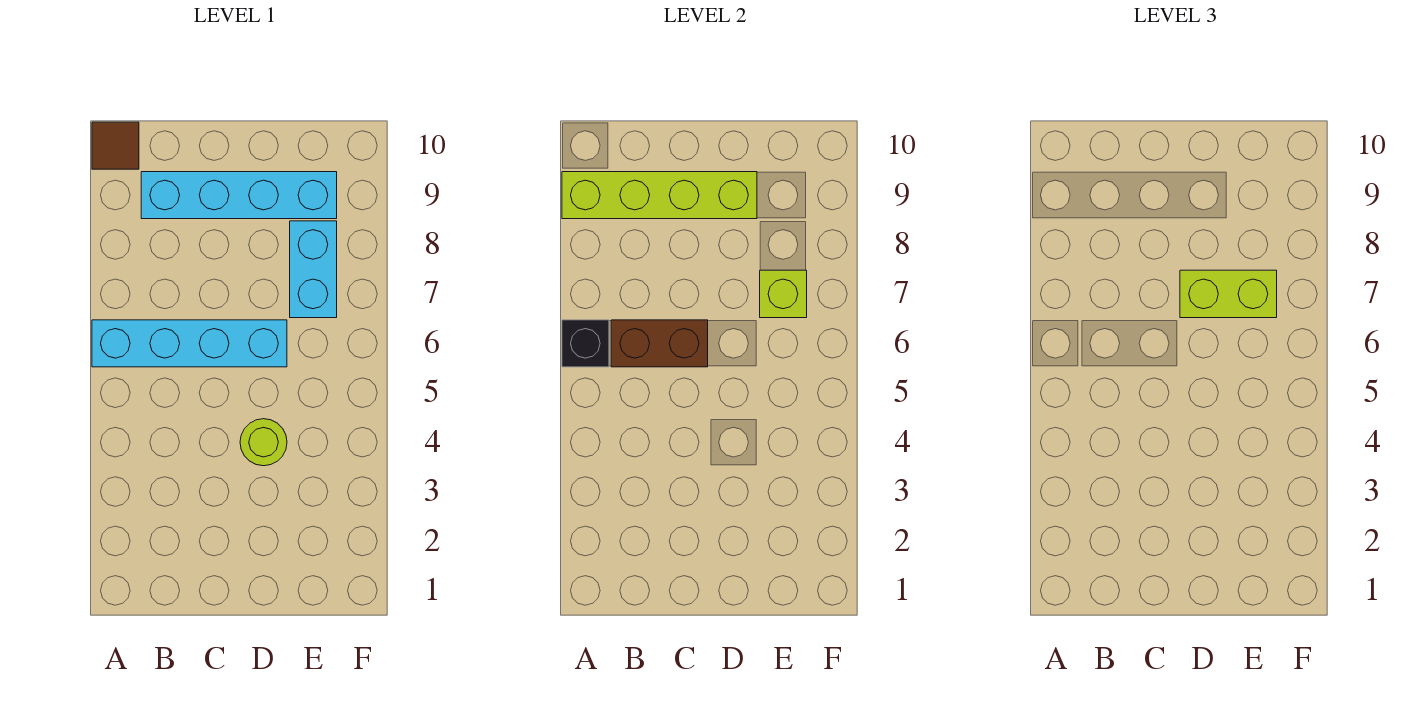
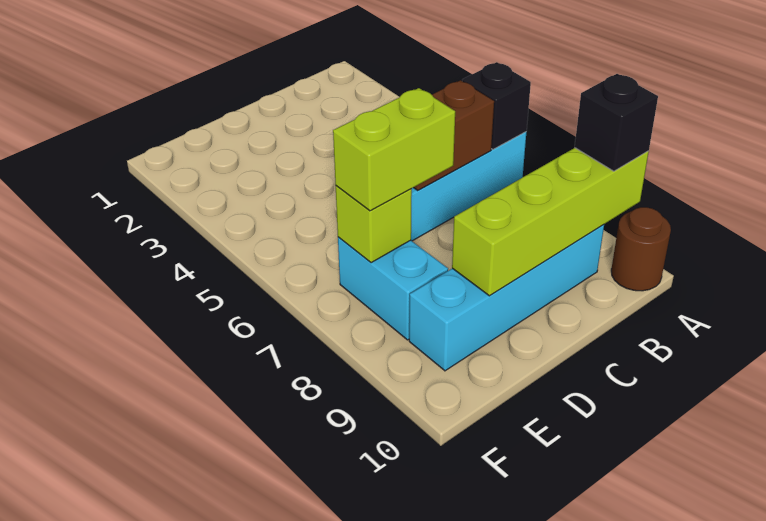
none -> black 1x1 brick [575,74,658,171]
brown 1x1 tile [92,122,139,169] -> brown 1x1 round brick [611,207,671,291]
lime 1x1 round brick [240,419,287,466] -> none

